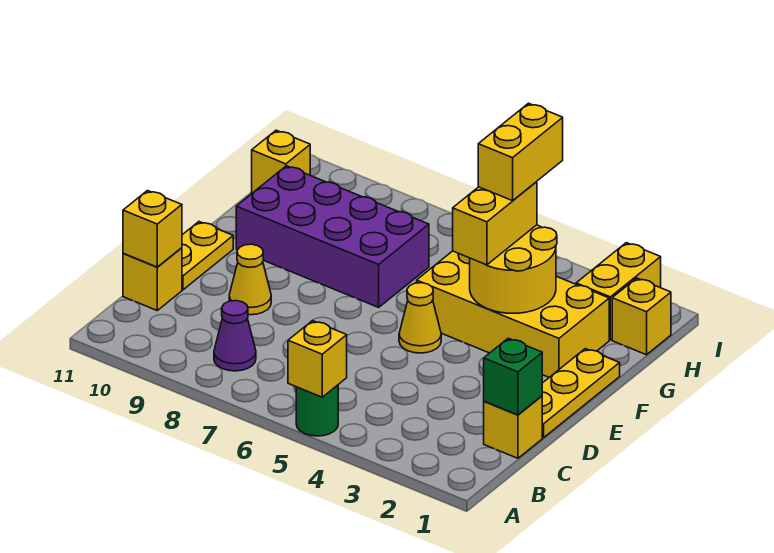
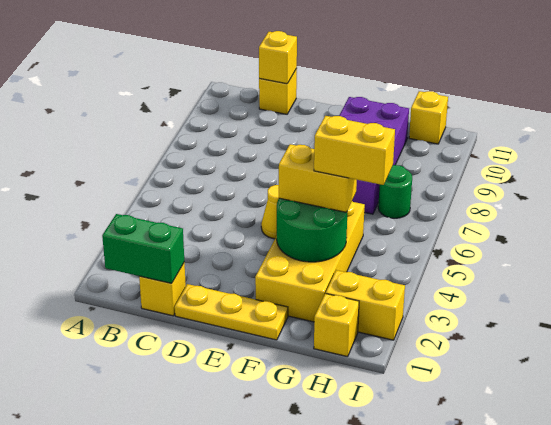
green 1x1 round brick [296,385,338,436] -> green 1x1 round brick moved to [378,165,412,218]
yellow 1x1 brick [288,321,347,397] -> none
purple 1x1 cone [214,301,256,371] -> none
green 1x1 brick [484,338,542,415] -> green 1x2 brick [102,214,184,283]
yellow 1x1 cone [229,244,271,315] -> none
yellow 1x2 plate [182,222,233,290] -> none
yellow 2x2 round brick [470,225,557,313] -> green 2x2 round brick [277,198,347,262]

